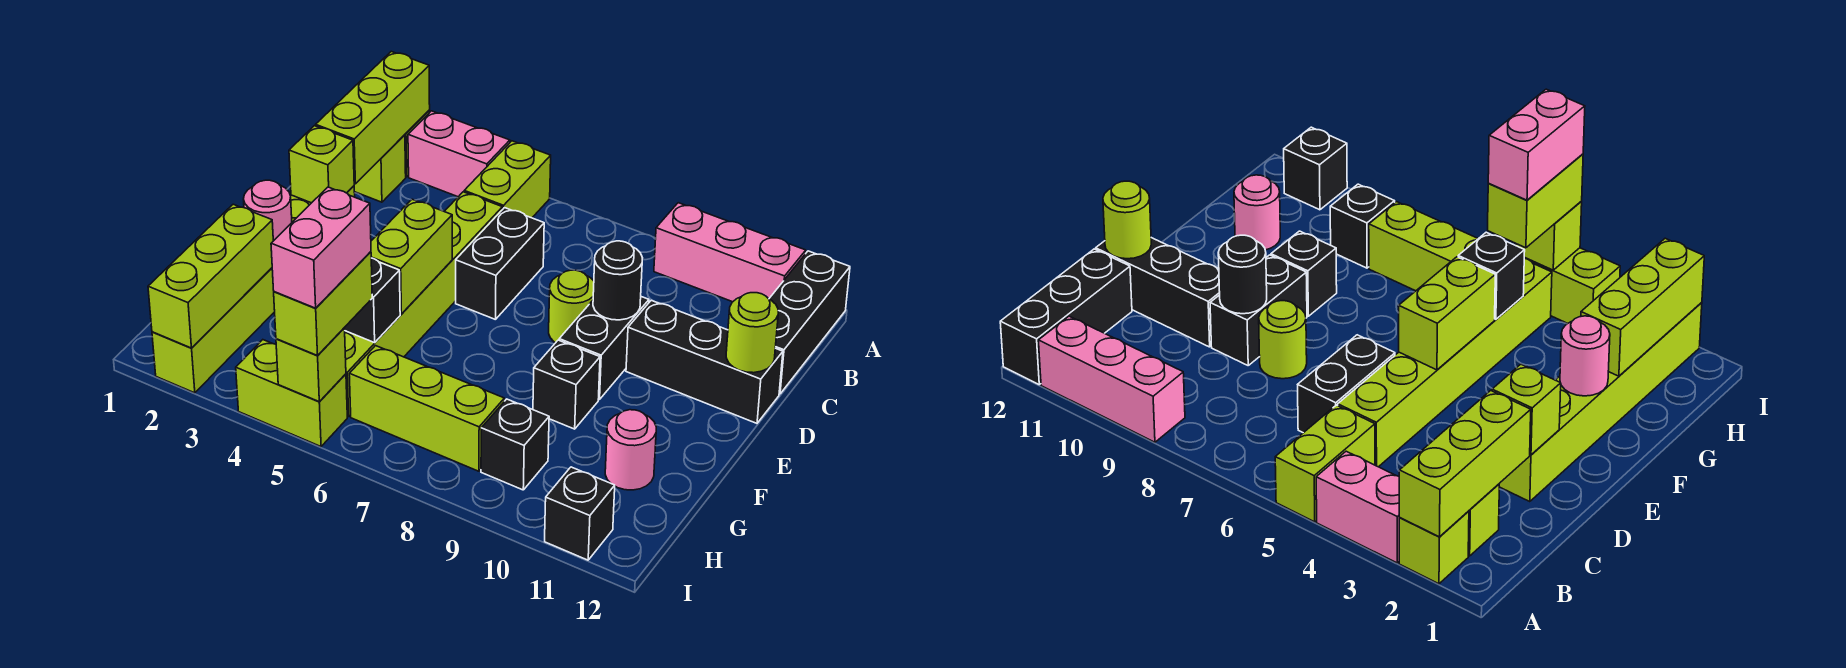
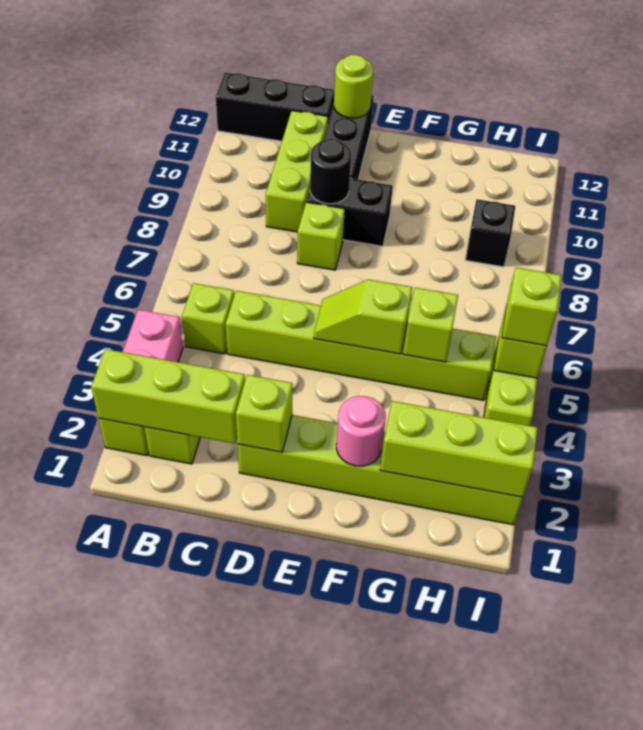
lime 1x2 brick [464,141,551,218] -> lime 1x1 brick [182,283,234,354]
pink 1x3 brick [654,203,806,302] -> none
black 1x2 brick [456,208,544,320] -> none
lime 1x1 round brick [549,270,594,343] -> lime 1x1 brick [297,202,345,270]
lime 1x2 brick [371,199,452,314] -> lime 1x2 slope [314,279,412,354]
black 1x1 brick [533,340,600,429] -> none
black 1x1 brick [344,258,400,343] -> lime 1x1 brick [403,288,458,362]
pink 1x1 round brick [605,410,656,490] -> none
lime 1x2 brick [274,252,372,356] -> lime 1x1 brick [502,268,562,346]
pink 1x2 brick [271,187,371,308] -> none
lime 1x3 brick [349,346,504,471] -> lime 1x3 brick moved to [266,111,328,232]
black 1x1 brick [545,467,615,560] -> none

